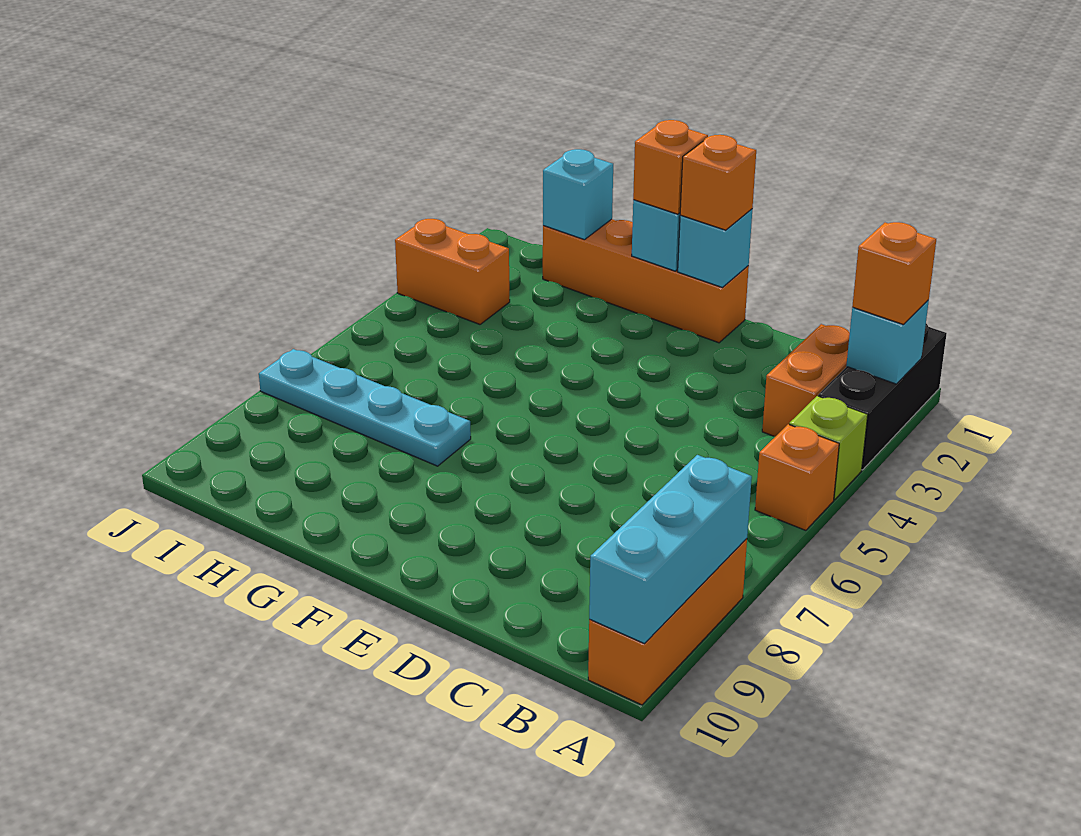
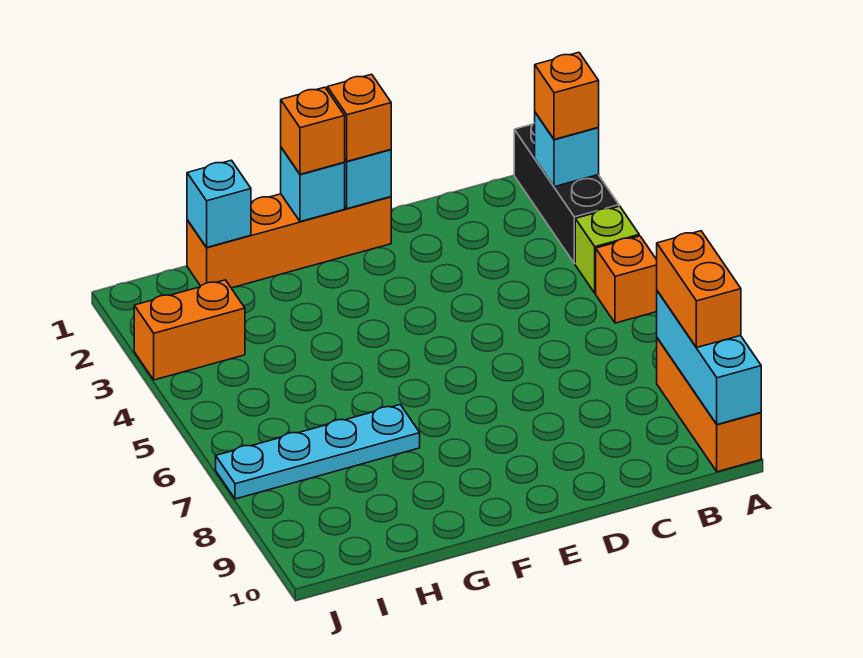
orange 1x2 brick [762,324,850,437] -> orange 1x2 brick moved to [657,231,741,348]

